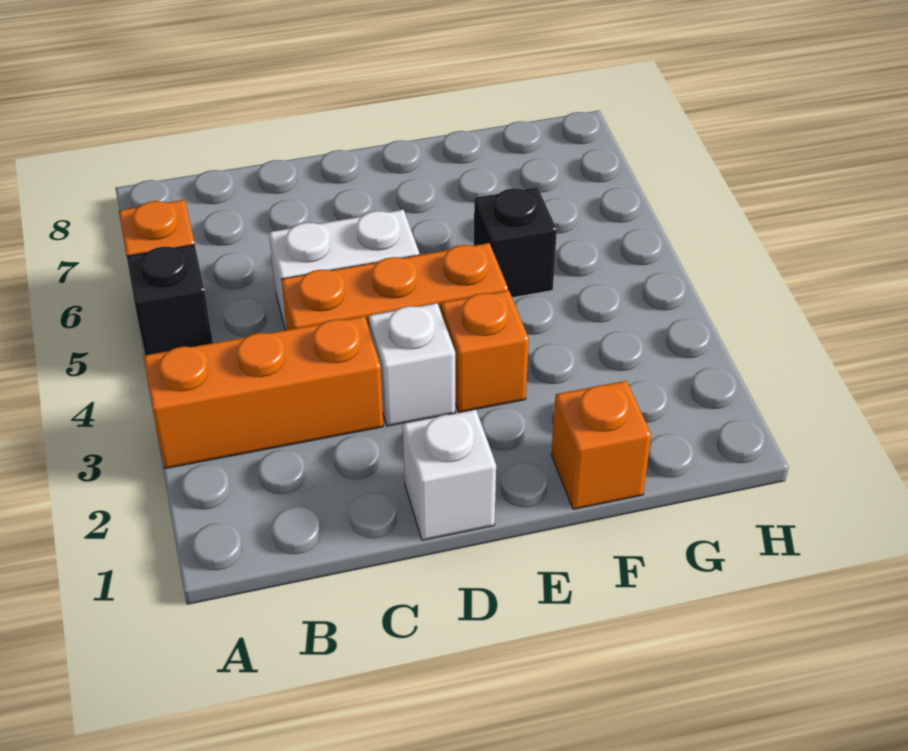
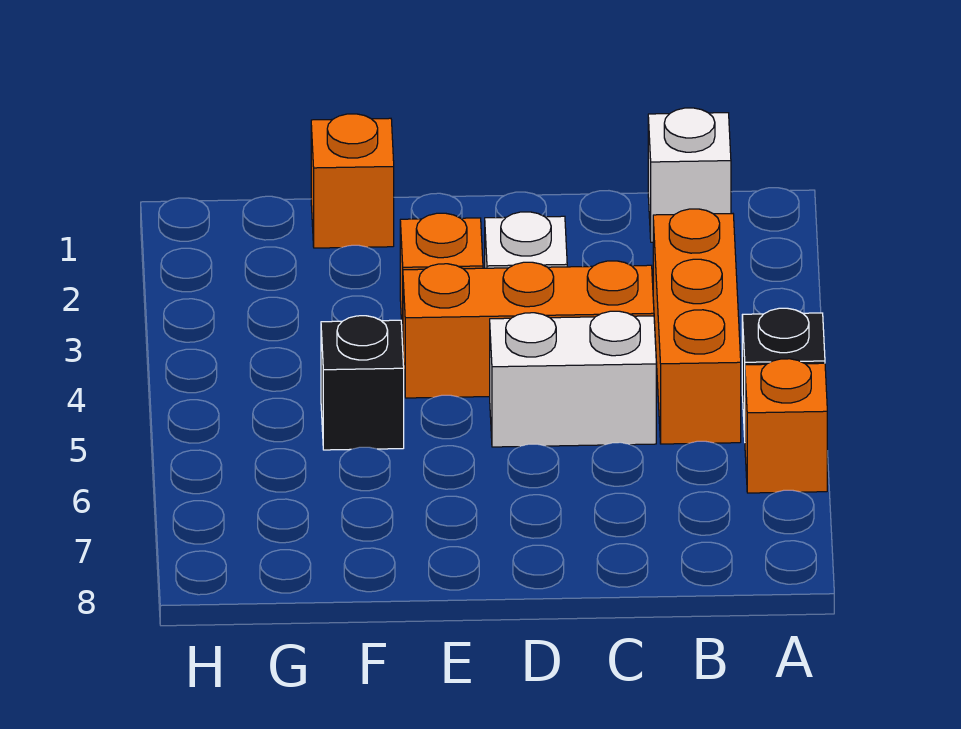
orange 1x3 brick [144,316,383,469] -> orange 1x3 brick turned to [653,209,741,444]
white 1x1 brick [403,409,496,540] -> white 1x1 brick moved to [648,108,731,242]

